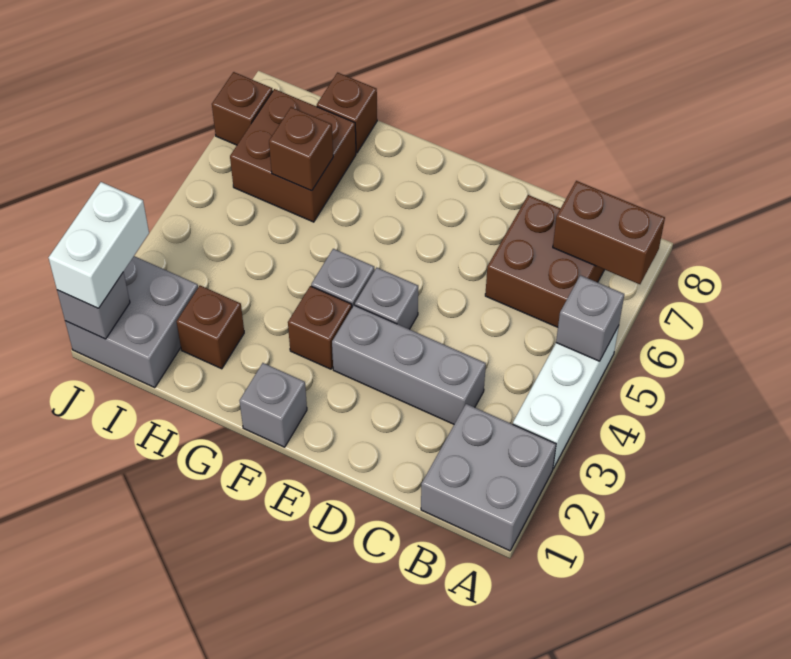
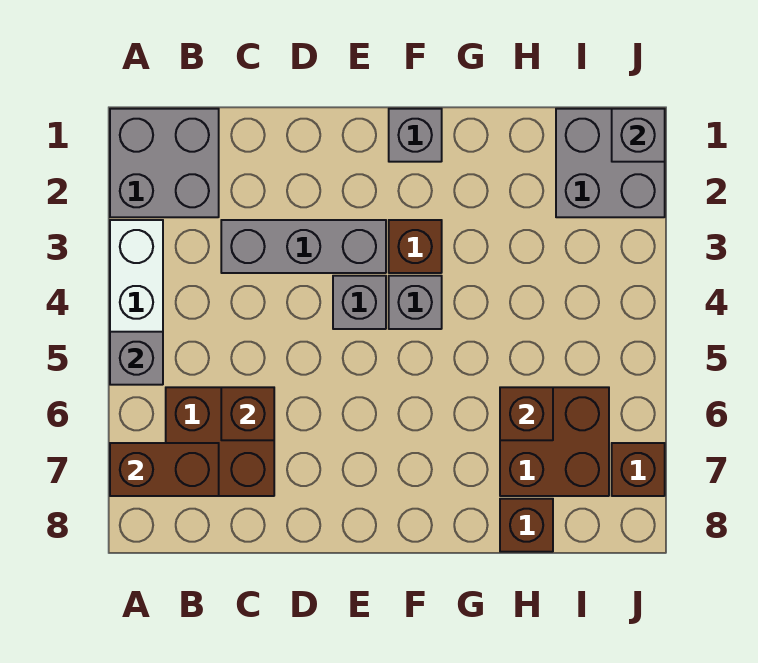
brown 1x1 brick [177,286,244,369] -> brown 1x1 brick moved to [221,387,274,440]
white 1x2 brick [49,182,149,308] -> none

